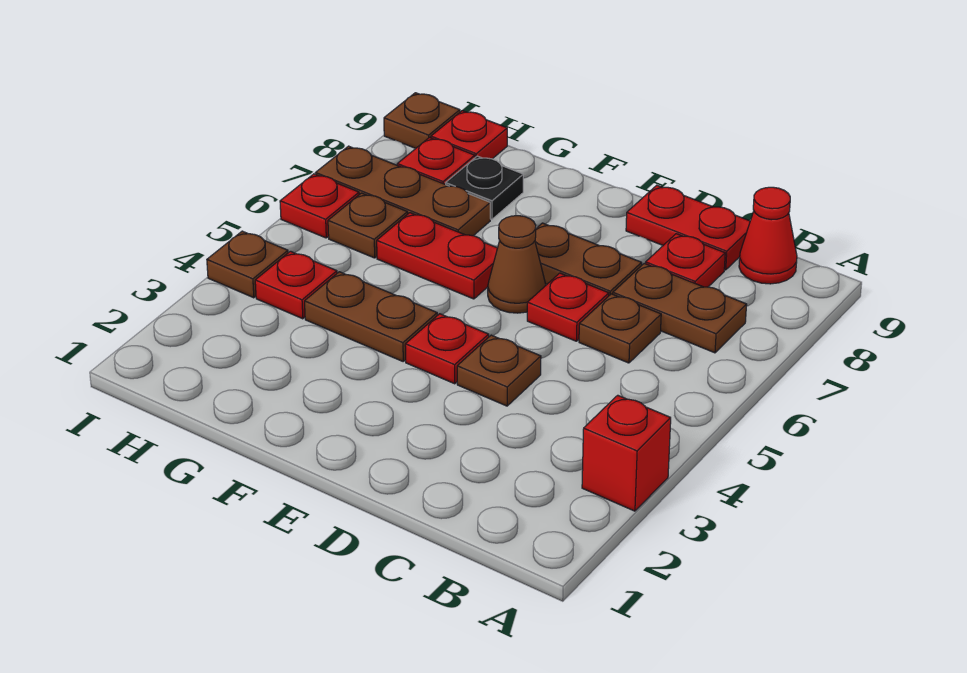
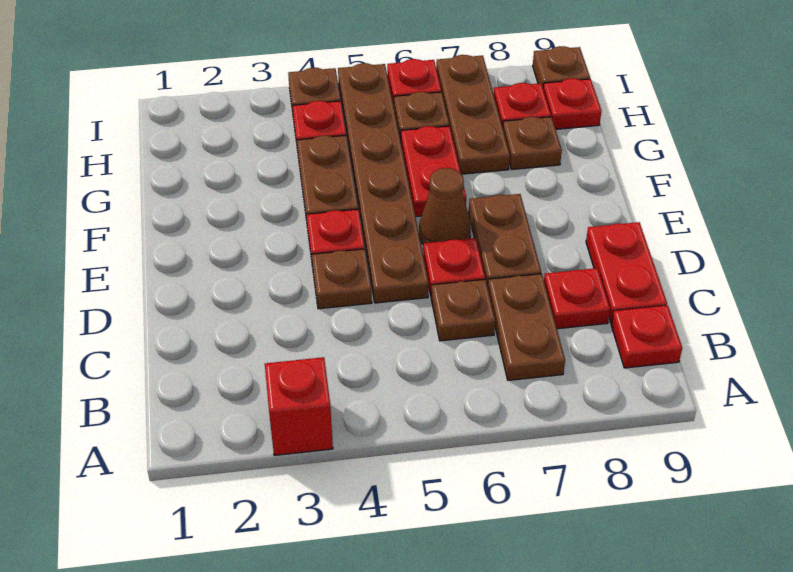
red 1x1 cone [739,187,797,284] -> red 1x1 plate [611,305,682,368]
none -> brown 1x6 plate [338,63,429,303]
black 1x1 plate [446,156,523,220] -> brown 1x1 plate [503,117,562,170]

